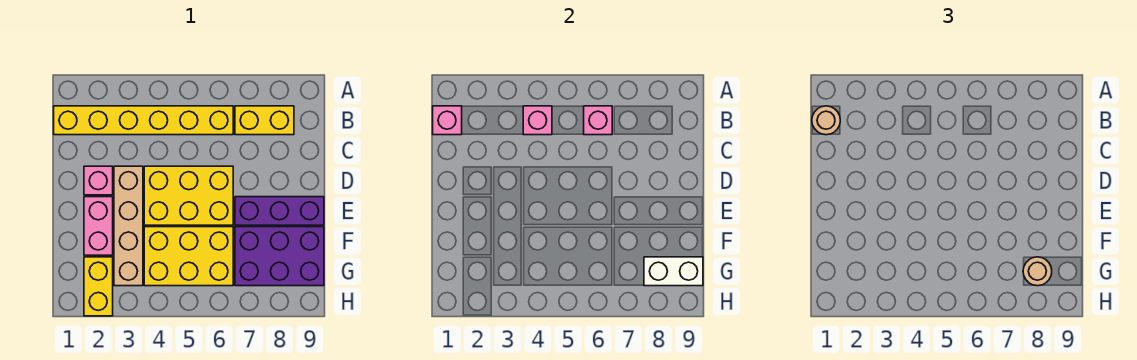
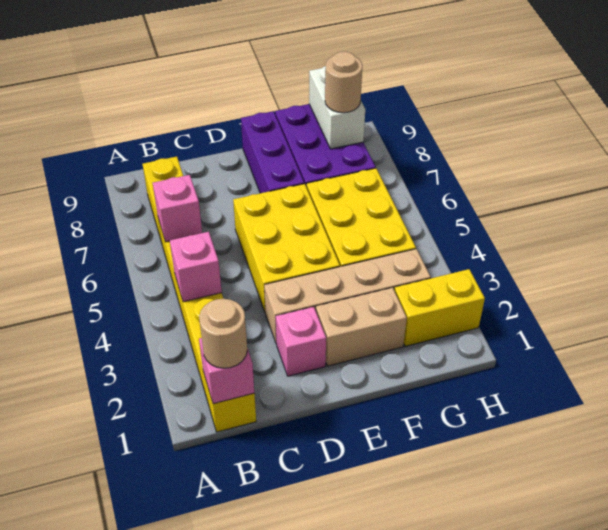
pink 1x2 brick [84,197,113,255] -> tan 1x2 brick [316,288,407,366]

